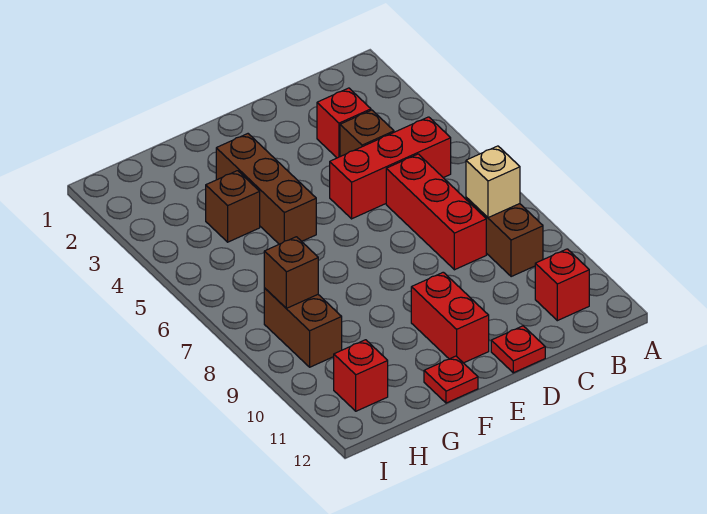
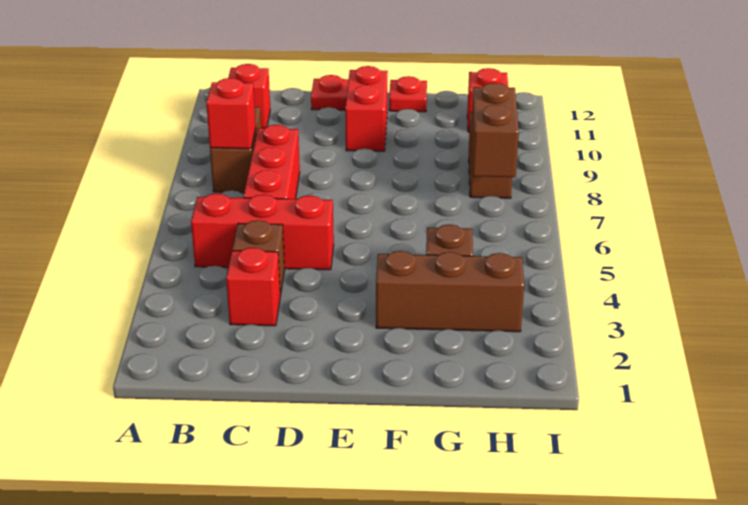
tan 1x1 brick [466,146,520,218] -> red 1x1 brick [206,78,256,149]
brown 1x3 brick [216,134,316,244] -> brown 1x3 brick turned to [376,251,524,332]
brown 1x1 brick [264,237,318,308] -> brown 1x2 brick [471,83,519,177]

